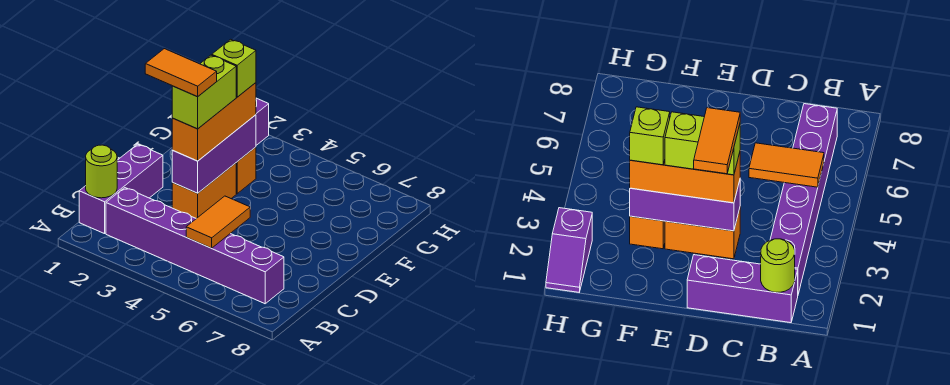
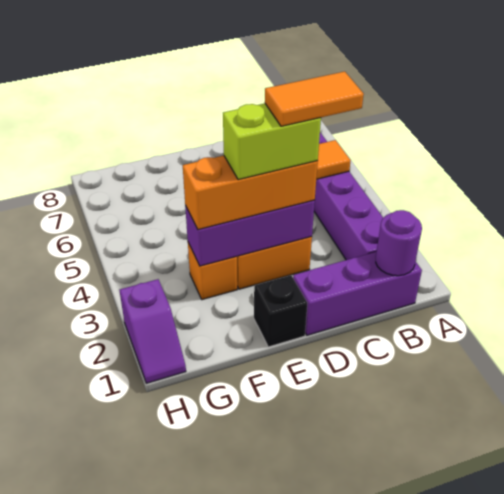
lime 1x1 round brick [86,145,117,198] -> purple 1x1 round brick [376,210,422,276]
orange 1x2 tile [145,49,217,97] -> orange 1x2 tile turned to [265,71,364,126]
none -> black 1x1 brick [254,275,308,347]
lime 1x1 brick [212,39,256,97] -> none

